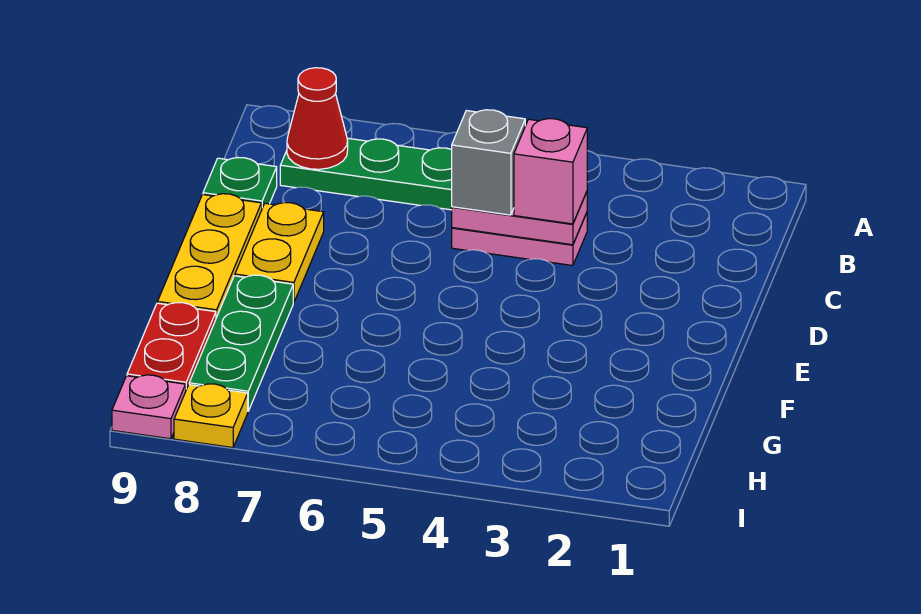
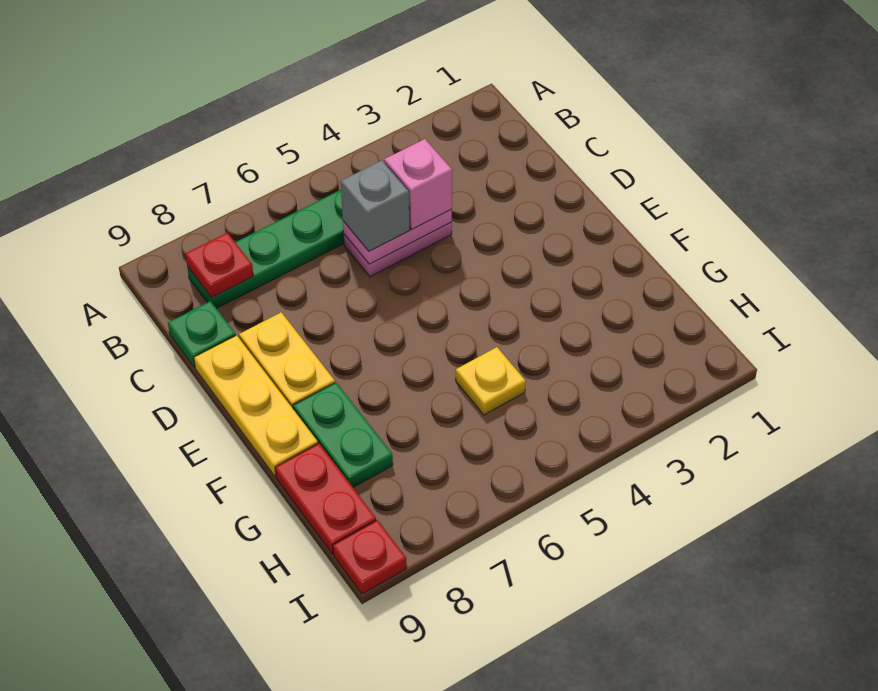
red 1x1 cone [287,68,348,169] -> red 1x1 plate [185,233,254,298]
green 1x3 plate [189,275,293,411] -> green 1x2 plate [293,383,393,487]
yellow 1x1 plate [174,384,248,448] -> yellow 1x1 plate moved to [456,347,526,415]
pink 1x1 plate [112,375,186,439] -> red 1x1 plate [333,520,407,594]

